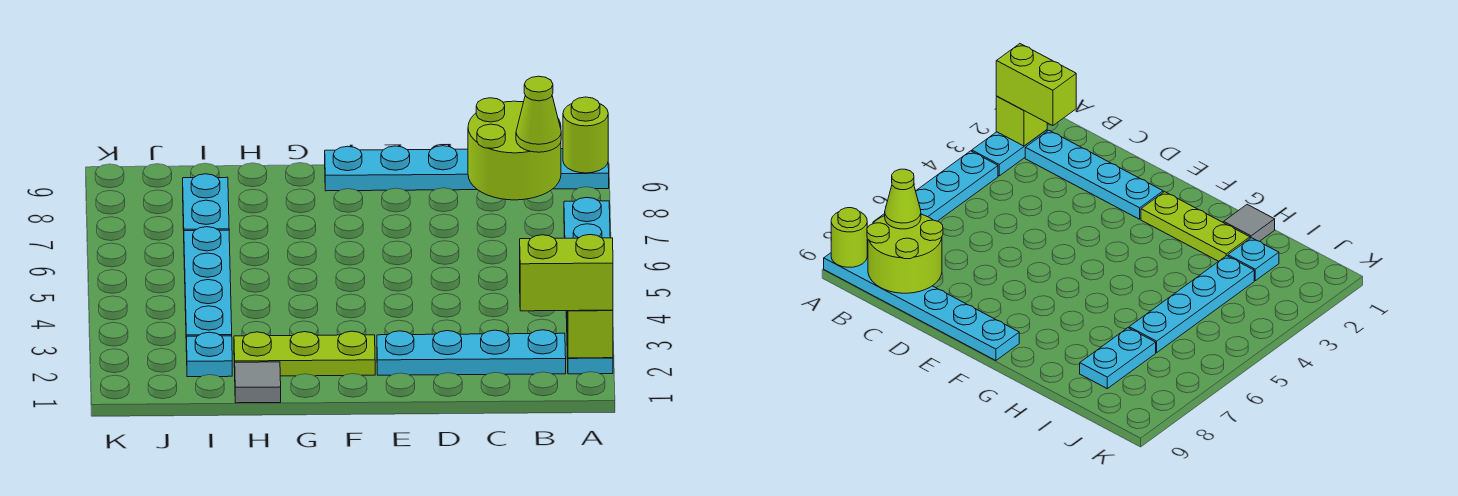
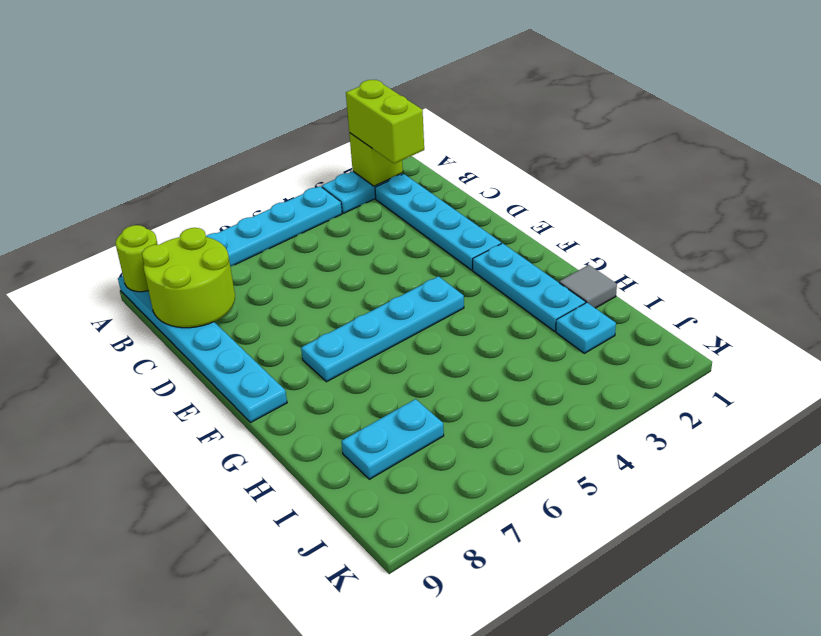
lime 1x1 cone [516,76,561,152] -> none
lime 1x3 plate [234,331,375,376] -> cyan 1x3 plate [473,243,585,331]
cyan 1x4 plate [184,227,232,336] -> cyan 1x4 plate moved to [301,276,464,382]

